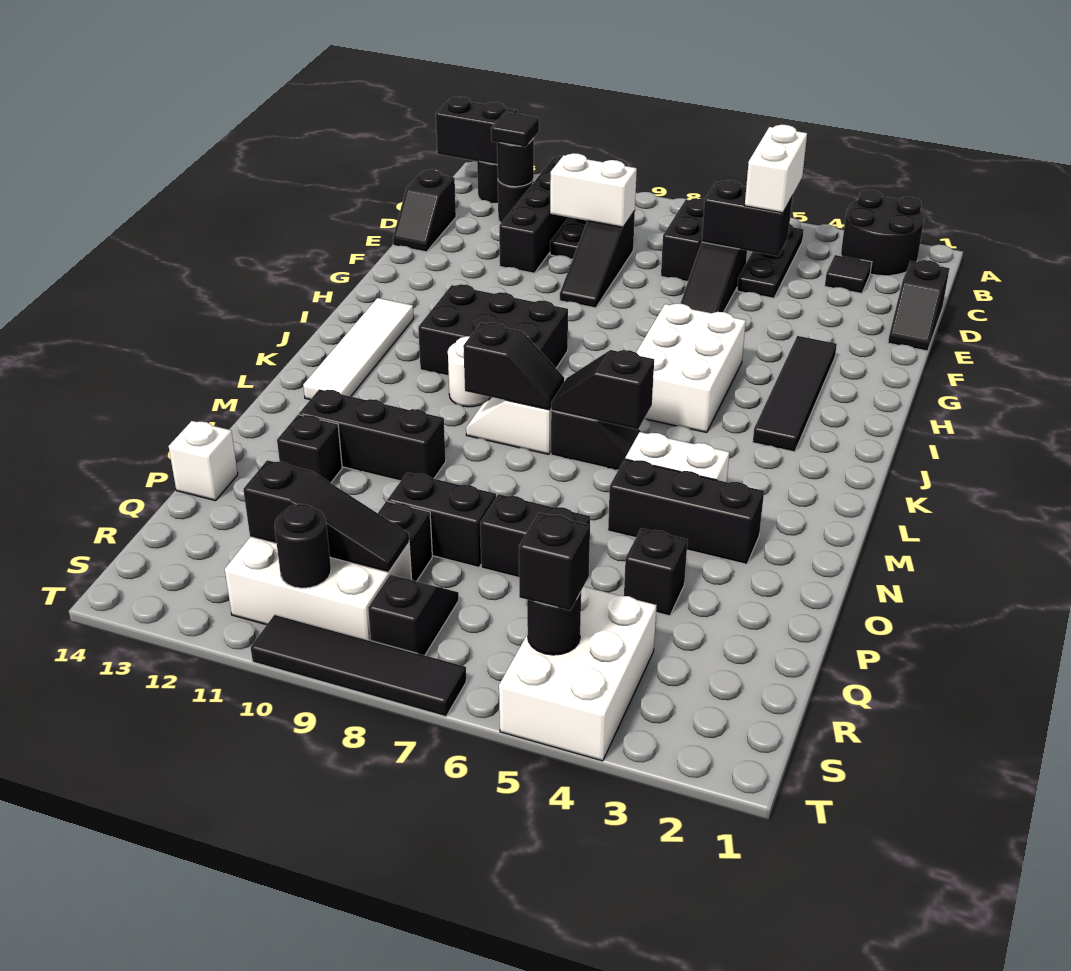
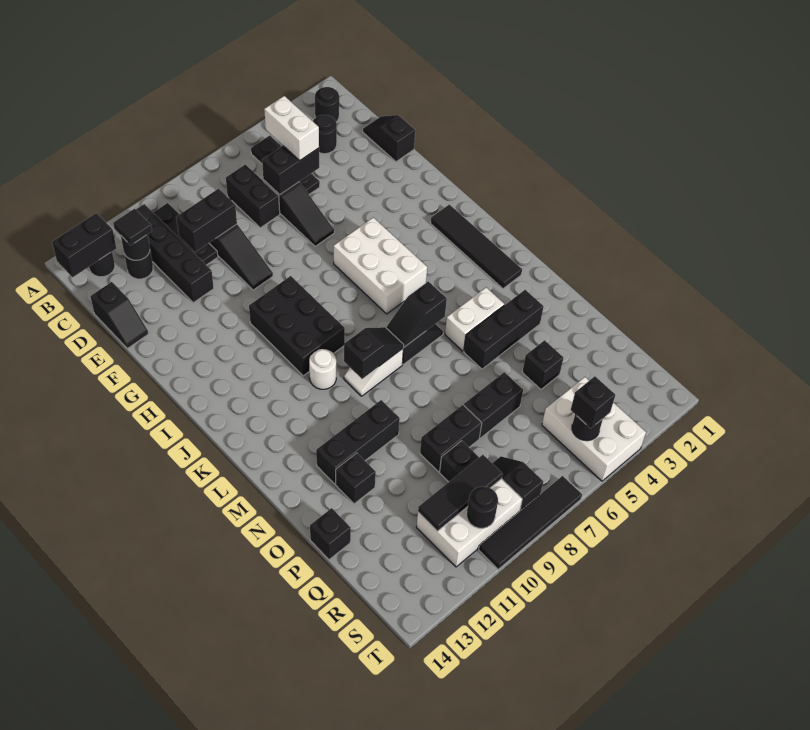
black 2x2 round brick [841,190,924,275] -> black 1x1 round brick [315,87,339,122]
black 1x1 tile [825,255,872,293] -> black 1x1 round brick [313,115,337,154]
black 1x2 slope [888,260,949,351] -> black 1x2 slope turned to [363,115,415,162]
white 1x2 brick [550,153,637,227] -> black 1x2 brick [176,189,237,252]
black 1x4 tile [753,336,837,452] -> black 1x4 tile moved to [431,204,522,289]
black 2x3 brick [418,284,568,376] -> black 2x3 brick turned to [249,276,345,376]
white 1x4 tile [303,298,414,400] -> none
white 1x1 brick [169,421,238,501] -> black 1x1 brick [310,508,351,560]
black 1x3 slope [243,460,409,572] -> black 1x3 tile [418,455,502,531]

